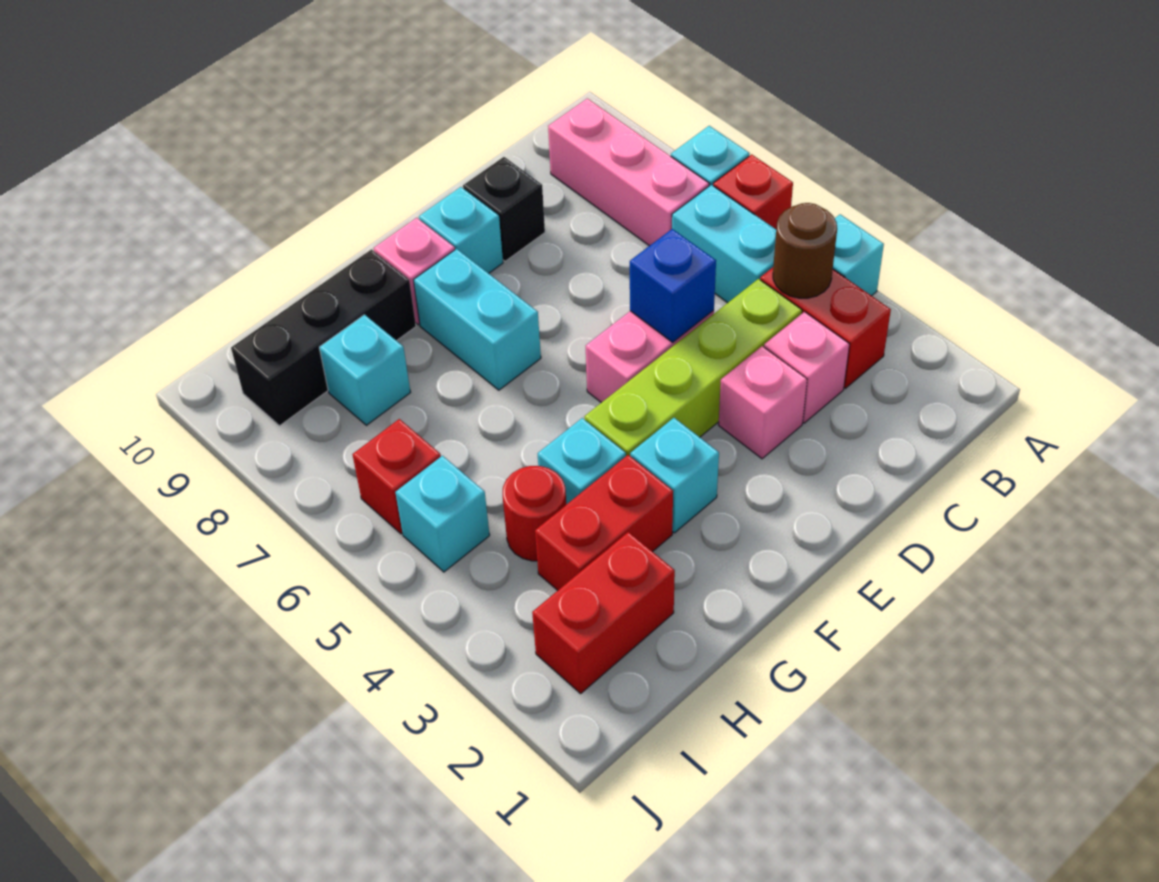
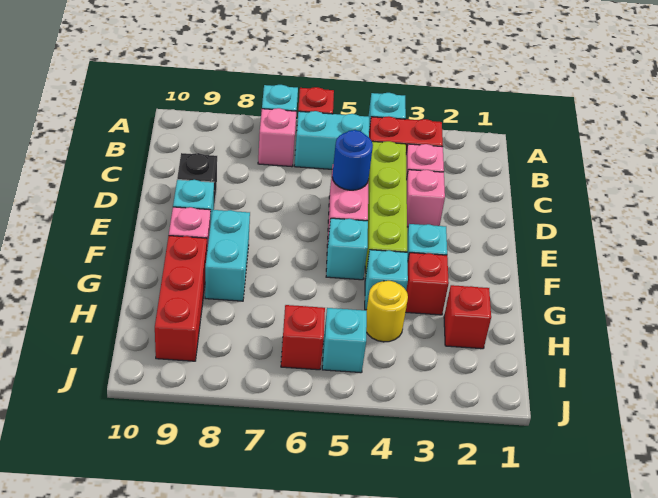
brown 1x1 round brick [773,203,837,298] -> none
pink 1x3 brick [548,99,709,246] -> pink 1x1 brick [258,108,297,167]
blue 1x1 brick [630,229,716,342] -> blue 1x1 round brick [332,130,373,190]
cyan 1x2 brick [414,249,541,390] -> cyan 1x2 brick turned to [205,210,250,301]
red 1x2 brick [535,455,673,590] -> red 1x1 brick [406,253,449,315]
black 1x3 brick [231,249,416,426] -> red 1x3 brick [155,236,207,361]
red 1x2 brick [532,532,675,693] -> red 1x1 brick [444,285,491,349]
red 1x1 round brick [503,466,566,561] -> yellow 1x1 round brick [366,281,408,342]
cyan 1x1 brick [319,315,411,425] -> cyan 1x1 brick moved to [326,218,368,280]

